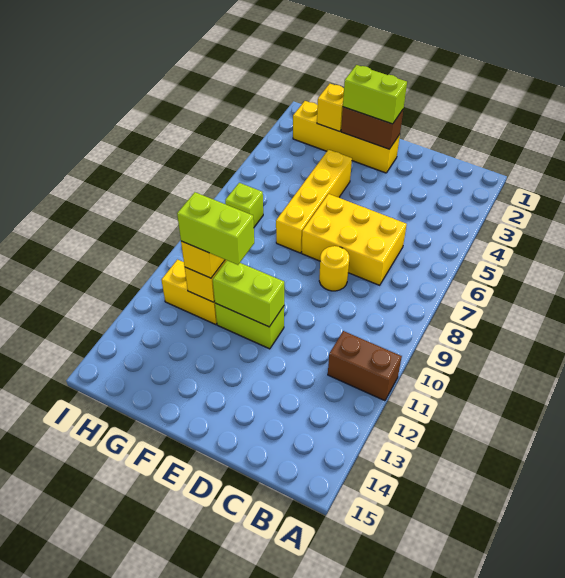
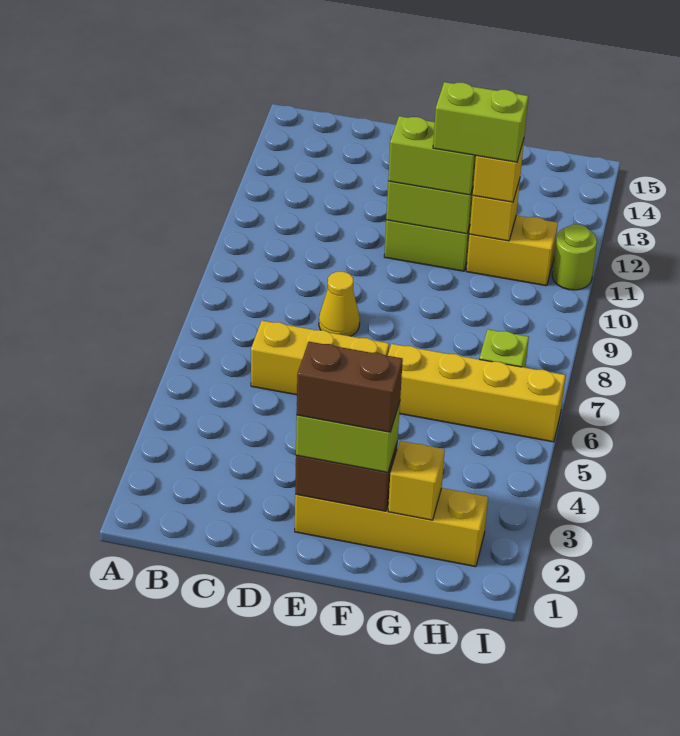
brown 1x2 brick [328,331,402,401] -> brown 1x2 brick moved to [297,342,403,432]
yellow 2x3 brick [302,194,407,285] -> yellow 1x3 brick [251,321,389,395]
yellow 1x1 round brick [319,246,349,291] -> yellow 1x1 cone [319,272,360,336]
none -> lime 1x2 brick [388,116,476,195]
yellow 1x4 brick [276,150,352,253] -> yellow 1x4 brick turned to [388,344,566,442]
none -> lime 1x1 round brick [552,224,597,290]

